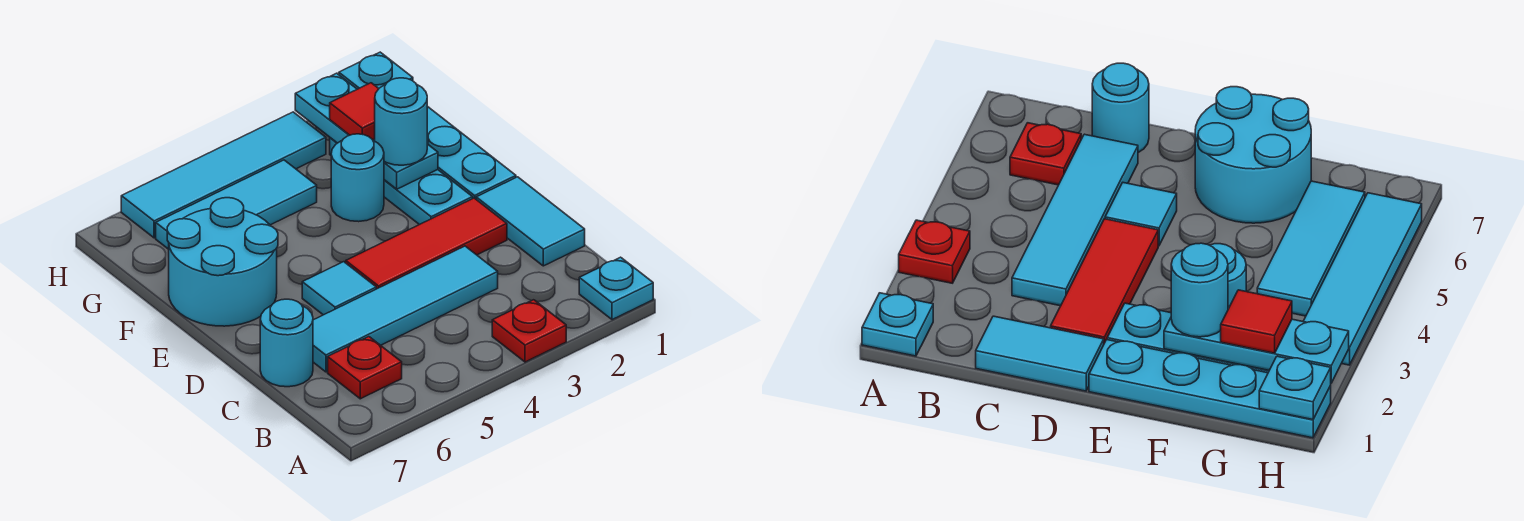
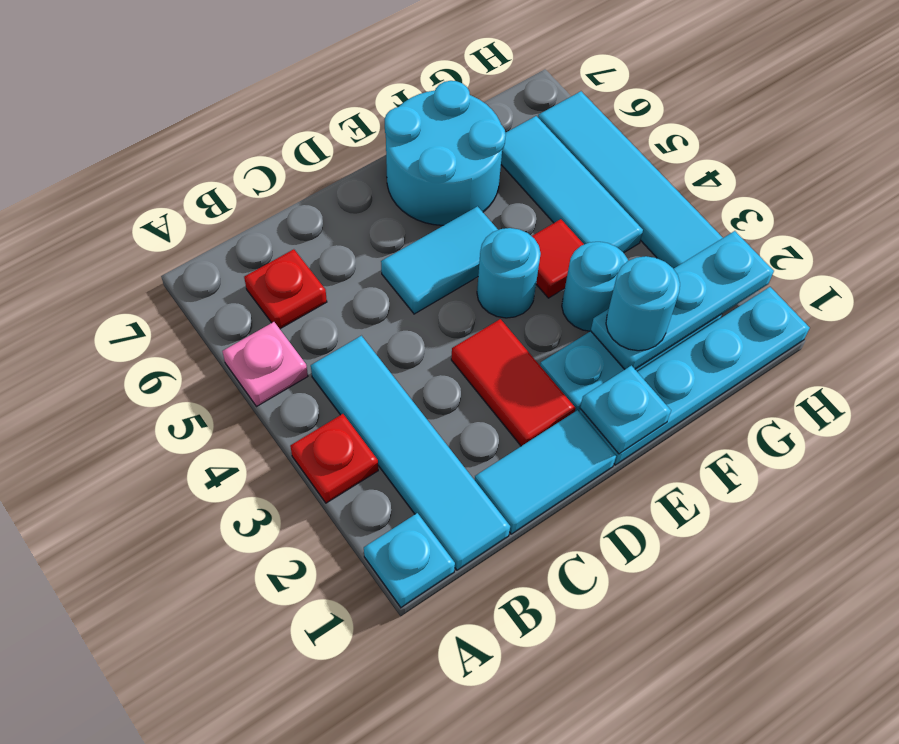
none -> pink 1x1 plate [222,322,308,407]
cyan 1x4 tile [313,246,498,372] -> cyan 1x4 tile moved to [311,336,510,570]
cyan 1x1 round brick [260,299,313,387] -> cyan 1x1 round brick moved to [477,228,541,318]
red 1x3 tile [346,198,507,289] -> red 1x2 tile [451,319,575,446]
cyan 1x1 tile [302,262,376,315] -> cyan 1x2 tile [381,206,498,314]
red 1x1 tile [330,83,379,140] -> red 1x1 tile moved to [532,219,584,298]
cyan 1x1 plate [339,52,413,89] -> cyan 1x1 plate moved to [580,366,671,454]

